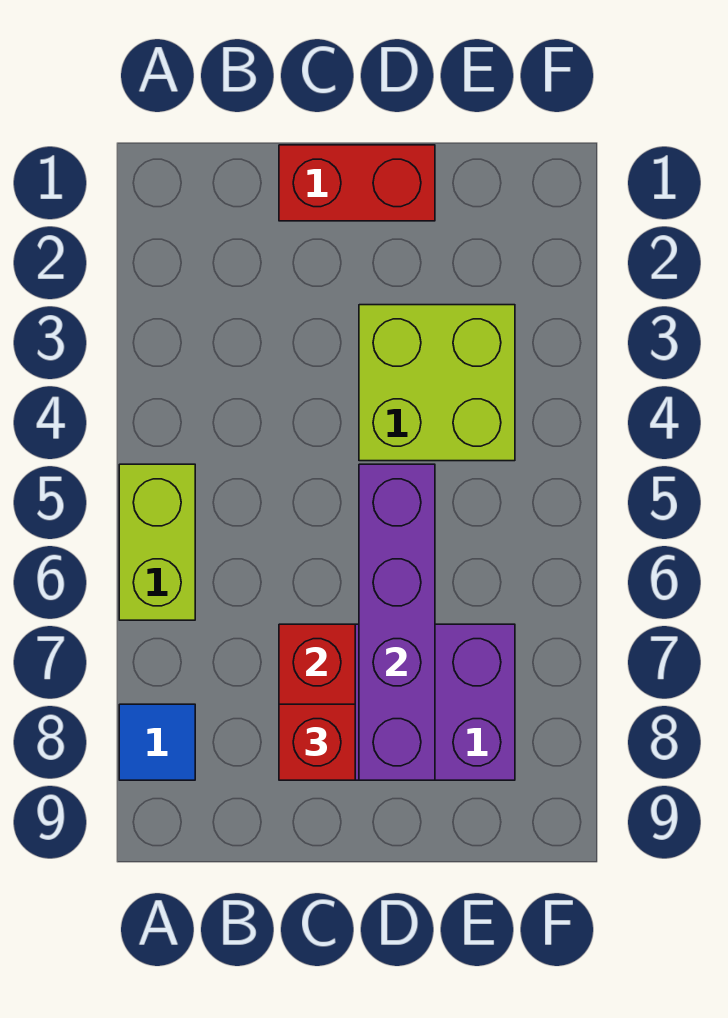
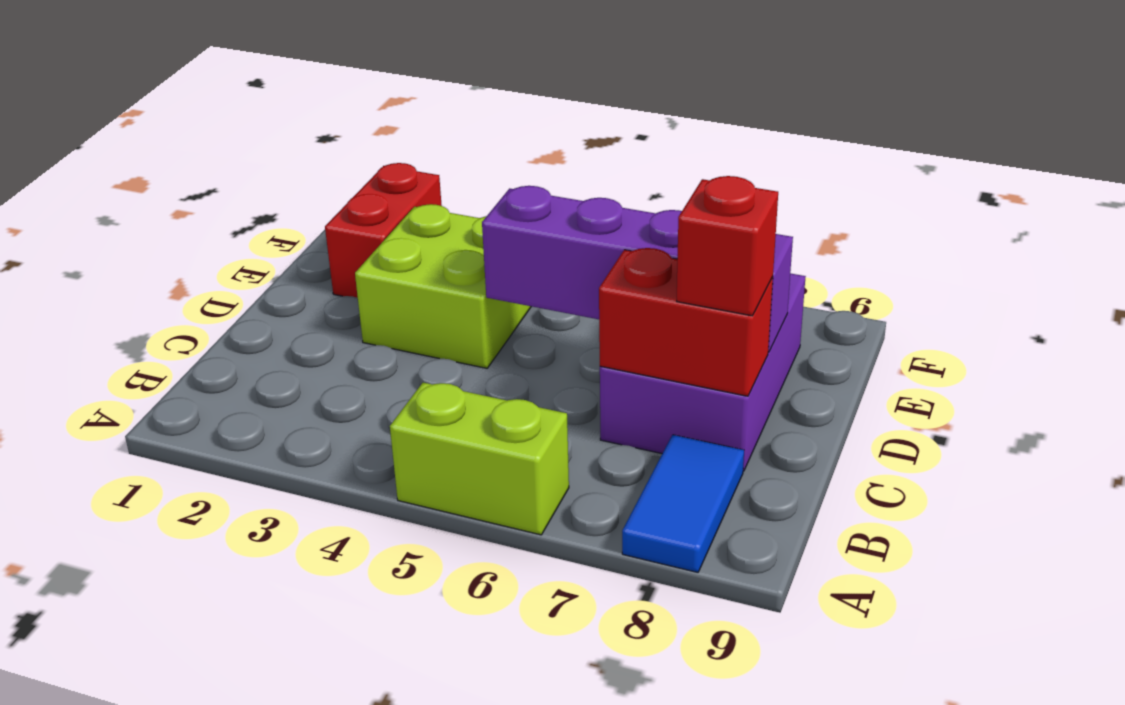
blue 1x1 tile [119,704,195,780] -> blue 1x2 tile [622,435,744,572]
red 1x2 brick [279,145,435,221] -> red 1x2 brick moved to [325,163,442,298]

